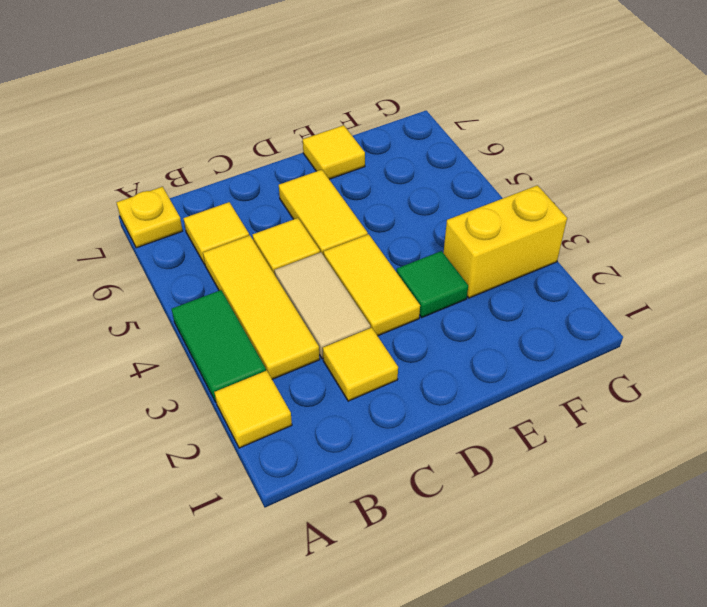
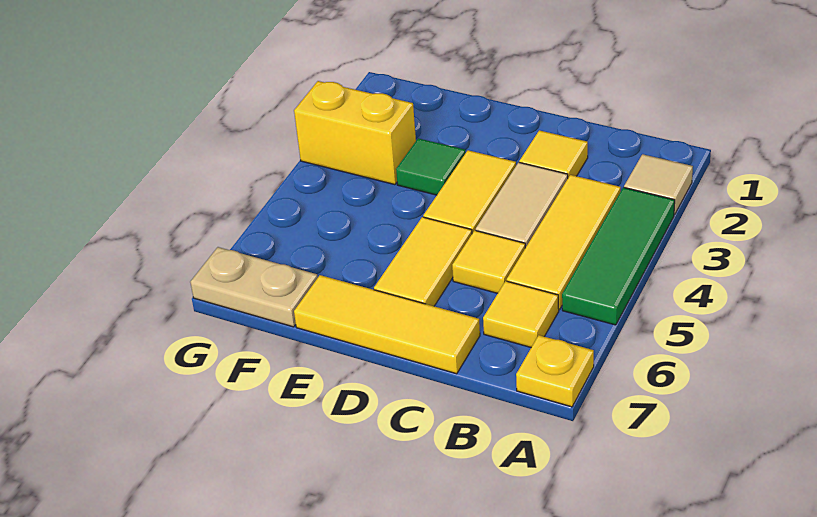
yellow 1x1 tile [215,371,292,448] -> tan 1x1 tile [624,154,693,215]
green 1x2 tile [172,290,266,402] -> green 1x3 tile [562,187,675,325]
yellow 1x1 tile [303,125,365,179] -> yellow 1x3 tile [294,275,480,374]
none -> tan 1x2 plate [190,247,318,327]

